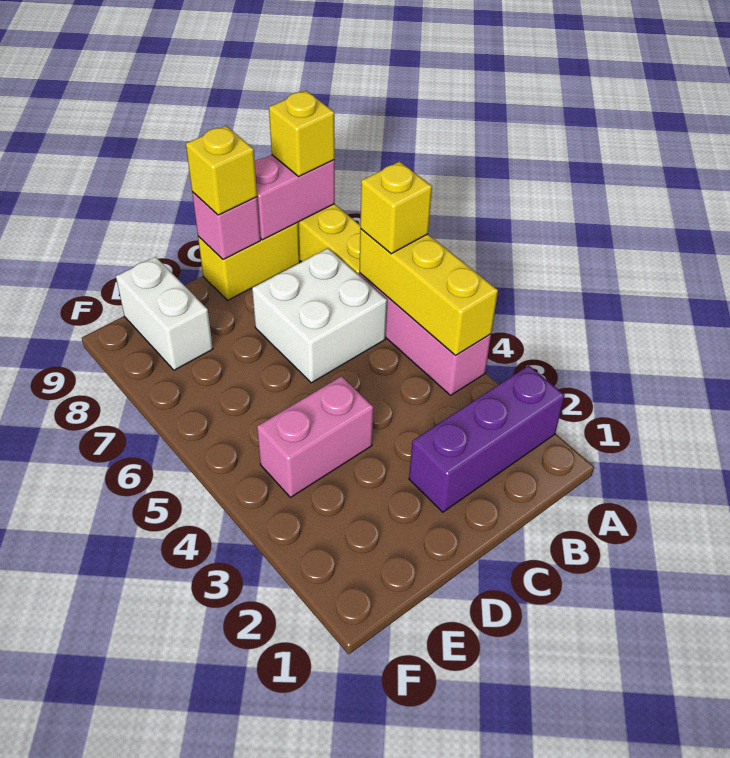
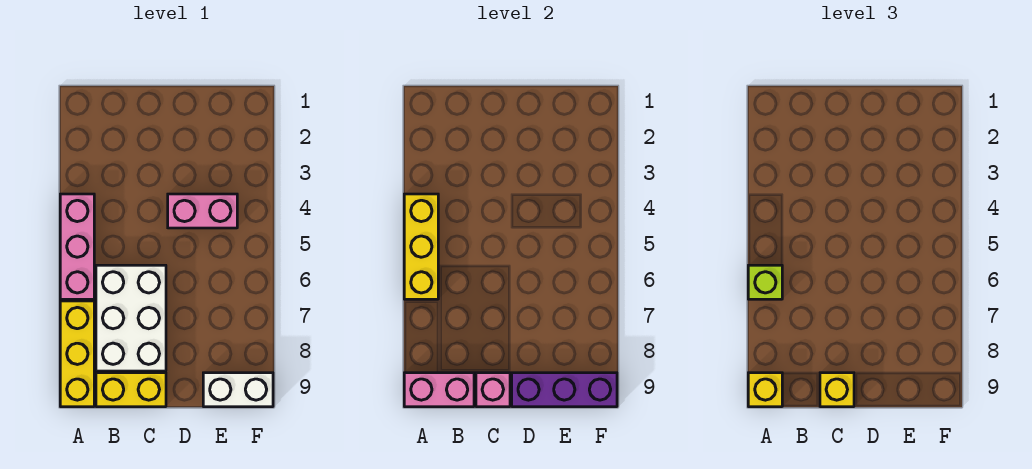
purple 1x3 brick [409,366,565,512] -> purple 1x3 brick moved to [512,373,617,407]
yellow 1x1 brick [360,162,432,254] -> lime 1x1 brick [748,265,782,299]
white 2x2 brick [252,248,387,383] -> white 2x3 brick [96,265,166,371]
white 1x2 brick [116,257,213,370] -> white 1x2 brick turned to [203,373,273,407]

